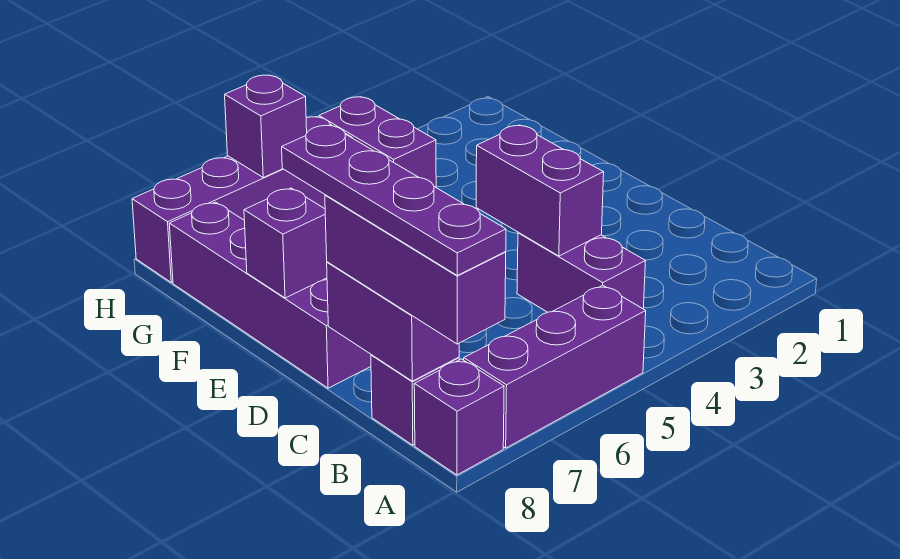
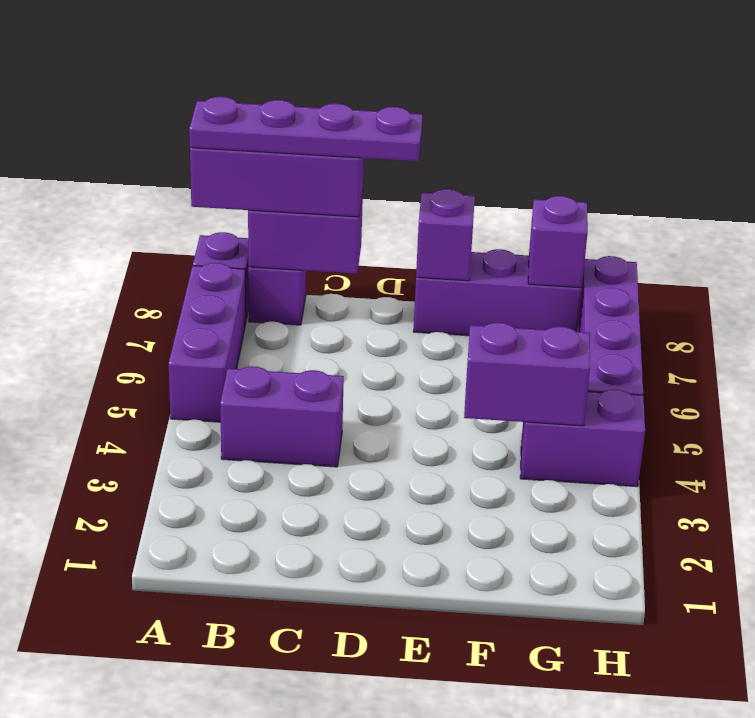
purple 1x2 brick [476,125,604,256] -> purple 1x2 brick moved to [464,323,590,426]
purple 1x4 brick [169,202,371,388] -> purple 1x3 brick [413,249,582,336]
purple 1x1 brick [225,75,307,177] -> purple 1x1 brick moved to [528,196,588,288]

